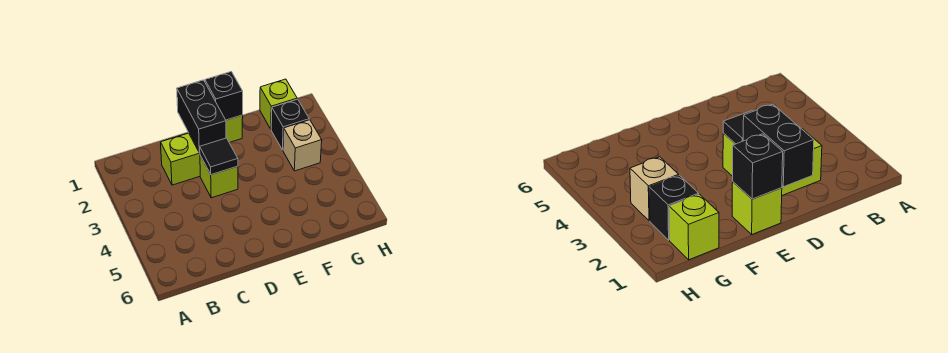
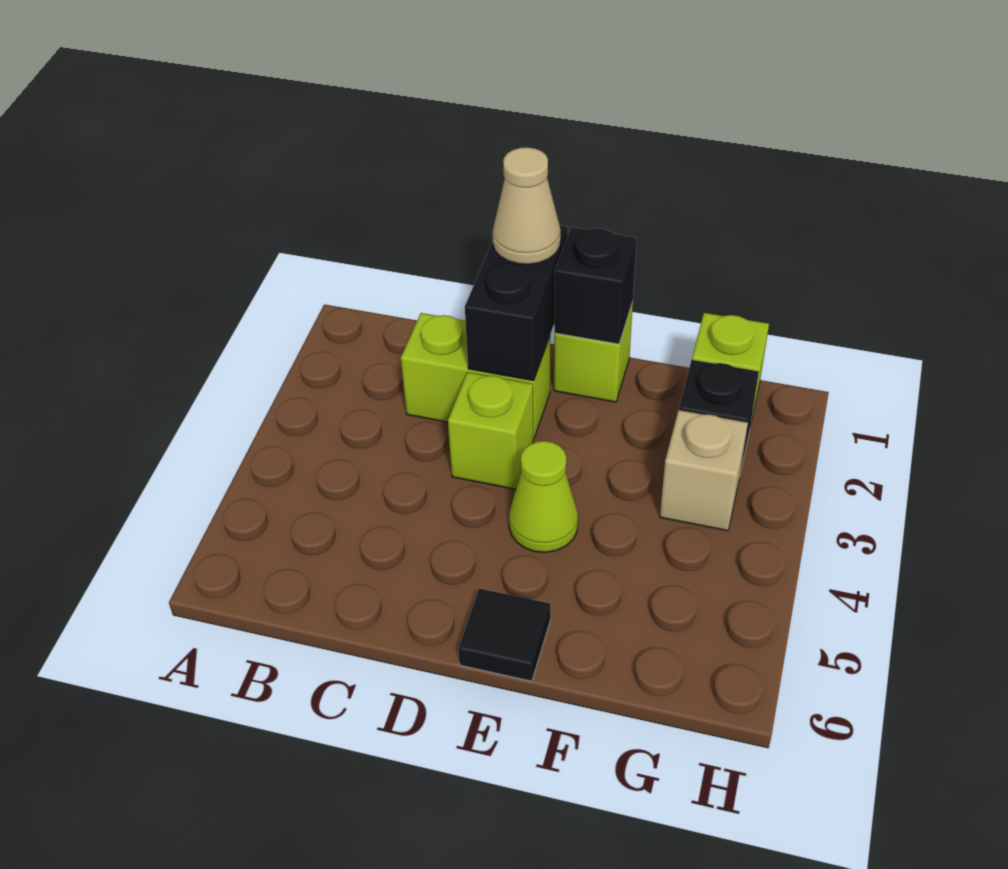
none -> tan 1x1 cone [492,147,561,264]
black 1x1 tile [200,138,238,175] -> black 1x1 tile moved to [458,589,550,681]
none -> lime 1x1 cone [509,441,578,552]

